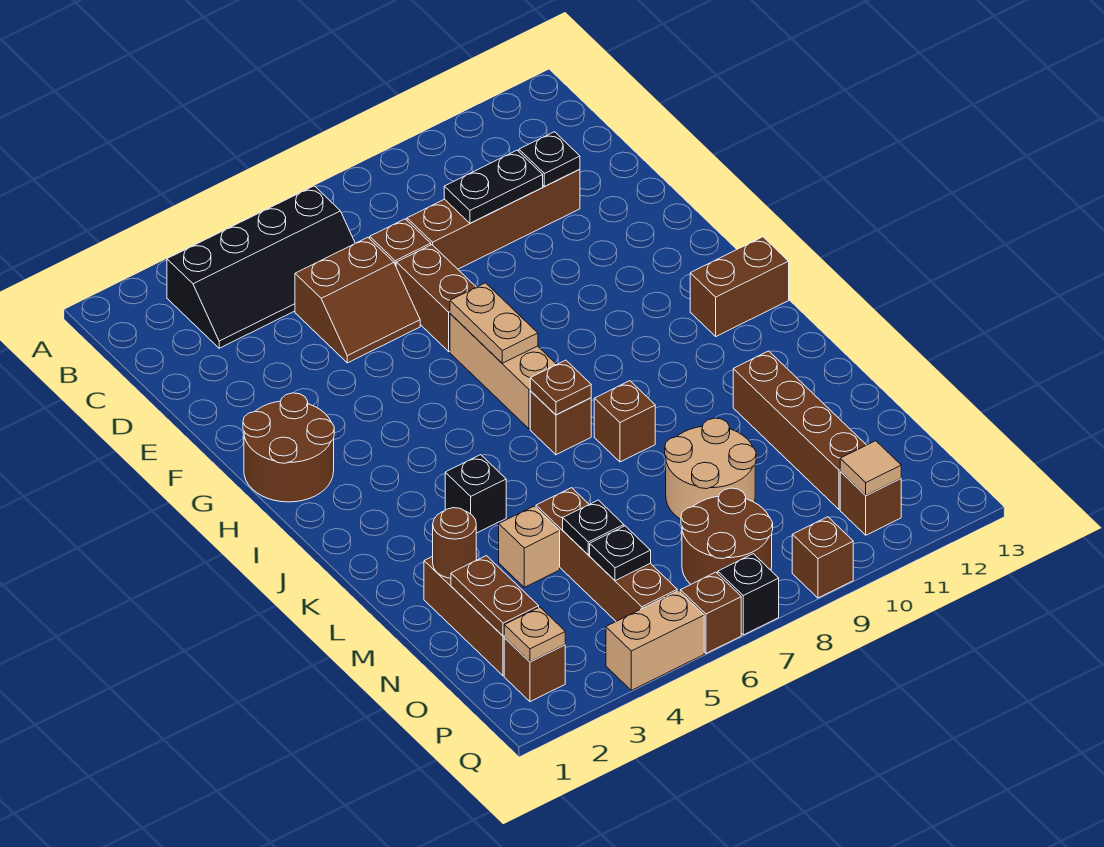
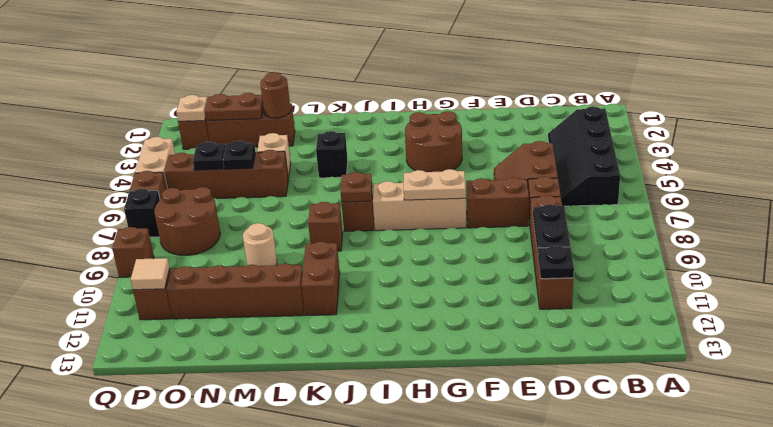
brown 2x2 round brick [243,393,334,502] -> brown 2x2 round brick moved to [405,111,462,172]
brown 1x2 brick [690,237,789,336] -> brown 1x2 brick moved to [301,242,340,316]
tan 2x2 round brick [665,418,756,519] -> tan 1x1 round brick [243,223,277,266]

